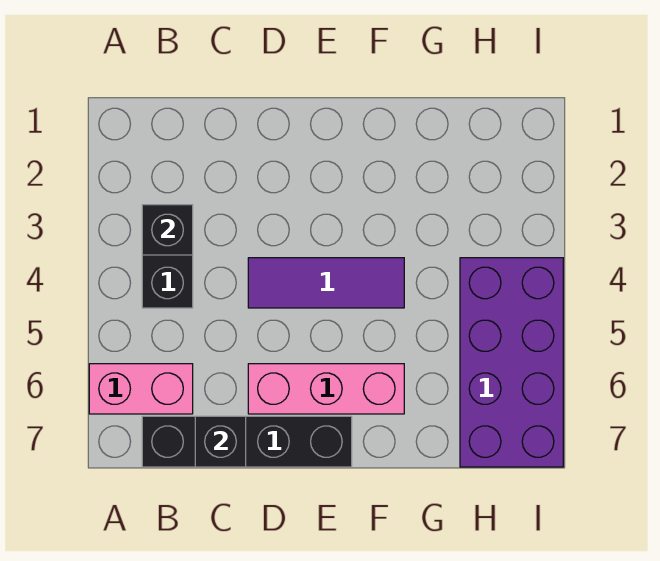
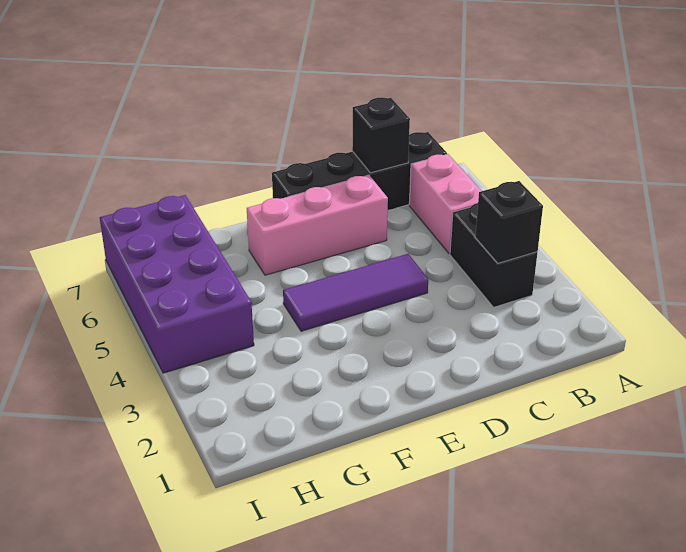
pink 1x2 brick [89,364,193,414] -> pink 1x2 brick turned to [409,154,481,254]

